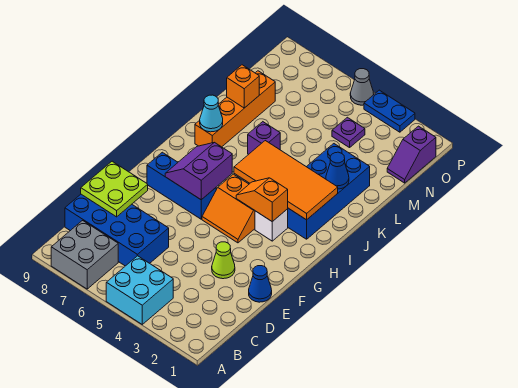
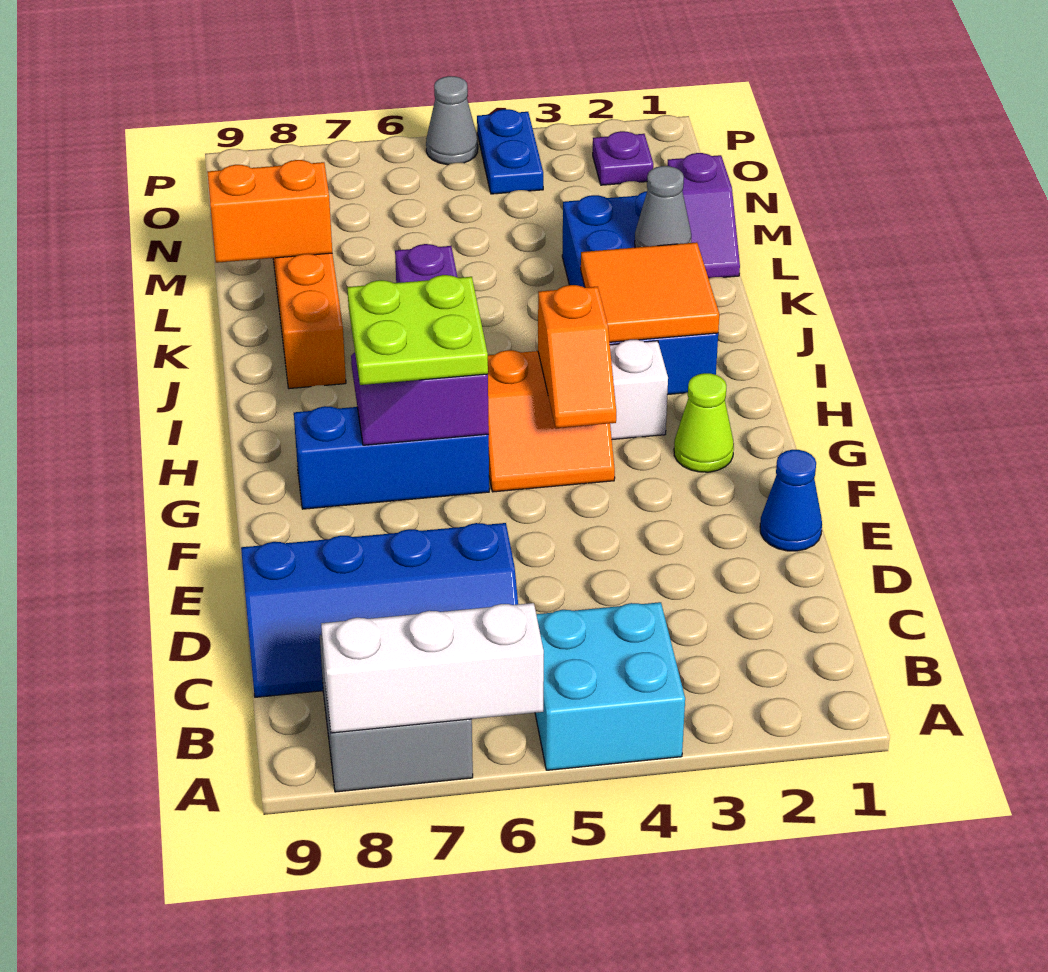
none -> white 1x3 brick [321,603,544,733]
blue 2x4 brick [65,194,169,266] -> blue 2x4 slope [241,523,518,697]
lime 2x2 plate [81,161,148,217] -> lime 2x2 plate moved to [347,275,488,385]
lime 1x1 cone [212,242,235,279] -> lime 1x1 cone moved to [674,373,734,472]
orange 1x2 slope [236,178,288,222] -> orange 1x2 slope turned to [538,285,616,428]
orange 2x4 tile [234,141,338,220] -> orange 2x2 tile [581,242,719,342]
cyan 1x1 cone [200,95,223,132] -> none
blue 1x1 cone [326,152,349,189] -> grey 1x1 cone [635,166,691,247]
orange 1x1 brick [227,65,259,108] -> orange 1x2 brick [207,160,332,263]
purple 1x2 slope [387,126,436,183] -> purple 1x2 slope moved to [668,153,740,278]
purple 1x1 plate [332,117,365,148] -> purple 1x1 plate moved to [593,131,653,185]
blue 1x2 plate [364,90,415,132] -> blue 1x2 plate turned to [477,109,543,194]

